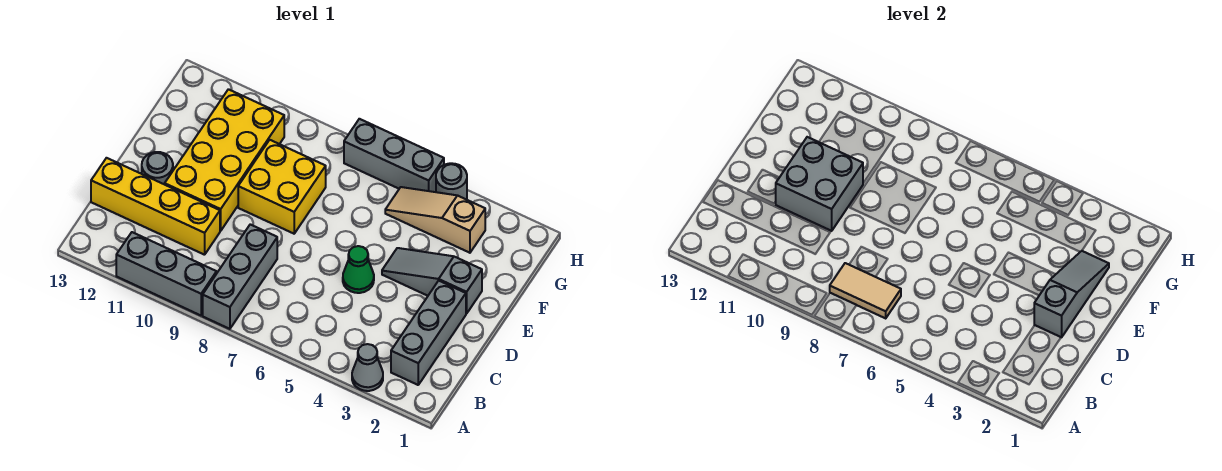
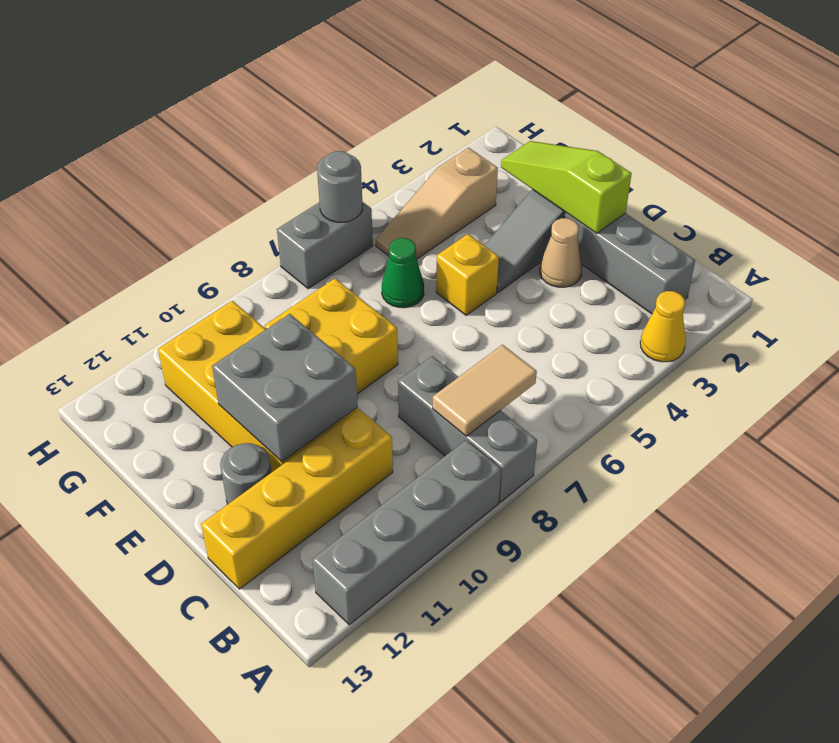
grey 1x1 cone [352,344,383,391] -> yellow 1x1 cone [640,291,686,362]
grey 1x3 brick [116,232,217,315] -> grey 1x4 brick [312,440,501,625]
grey 1x3 slope [1034,251,1109,337] -> lime 1x3 slope [501,141,632,233]
none -> tan 1x1 cone [540,218,582,287]
green 1x1 cone [343,246,374,293] -> green 1x1 cone moved to [382,238,424,308]
none -> yellow 1x1 brick [436,234,499,315]
grey 1x1 round brick [436,163,467,200] -> grey 1x1 round brick moved to [317,151,363,222]
grey 1x3 brick [344,119,444,192] -> grey 1x2 brick [277,202,373,289]

